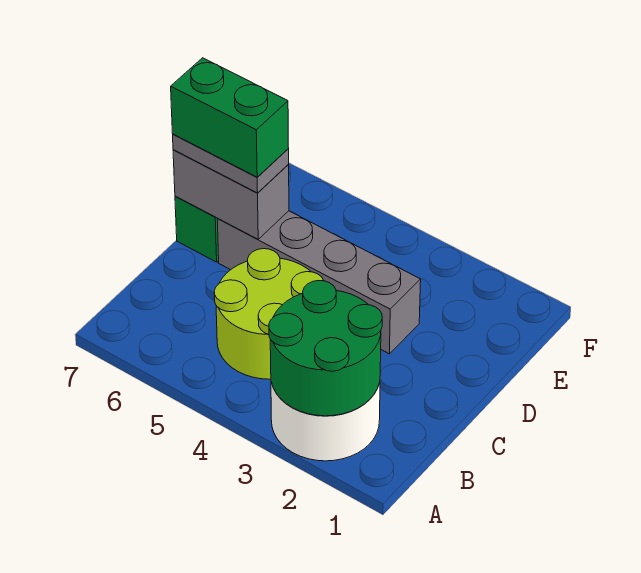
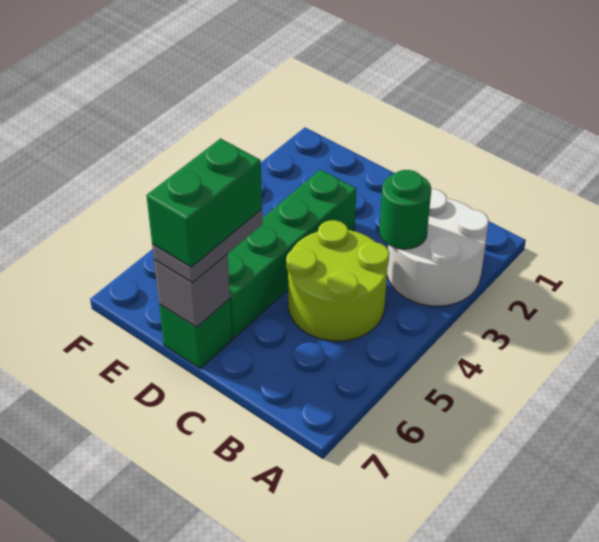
green 2x2 round brick [269,281,382,416] -> green 1x1 round brick [379,170,431,249]
grey 1x4 brick [217,211,421,354] -> green 1x4 brick [228,170,356,338]
grey 1x2 brick [173,150,289,239] -> grey 1x1 brick [154,254,230,327]

